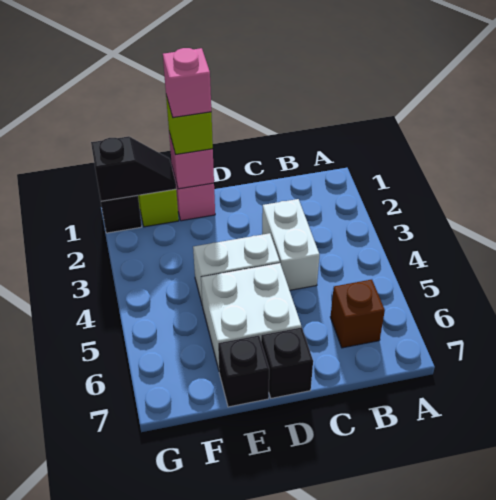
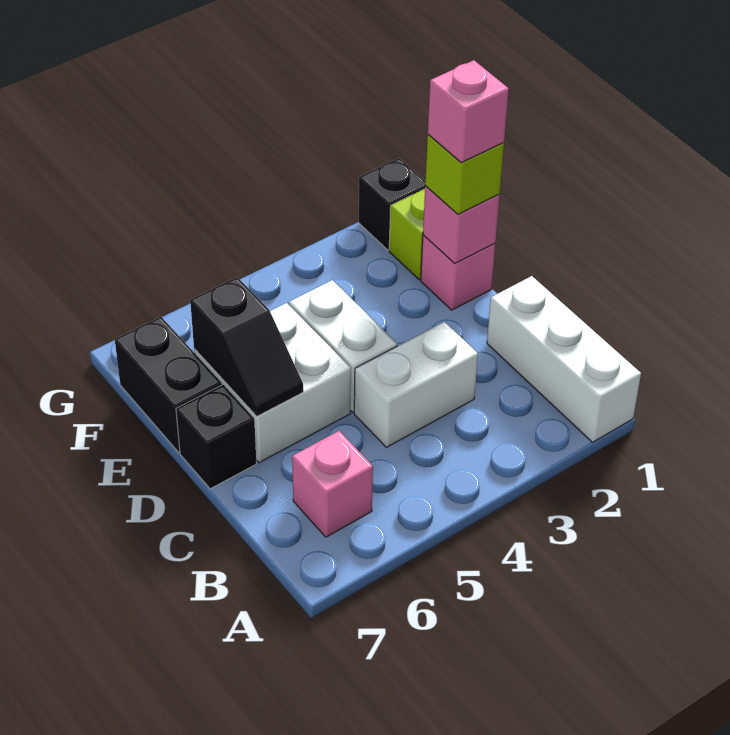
none -> white 1x3 brick [487,276,641,442]
brown 1x1 brick [331,280,385,348] -> pink 1x1 brick [292,431,373,537]
black 1x1 brick [218,336,269,407] -> black 1x2 brick [115,317,222,452]
black 1x2 slope [91,136,176,201] -> black 1x2 slope moved to [190,277,303,416]

